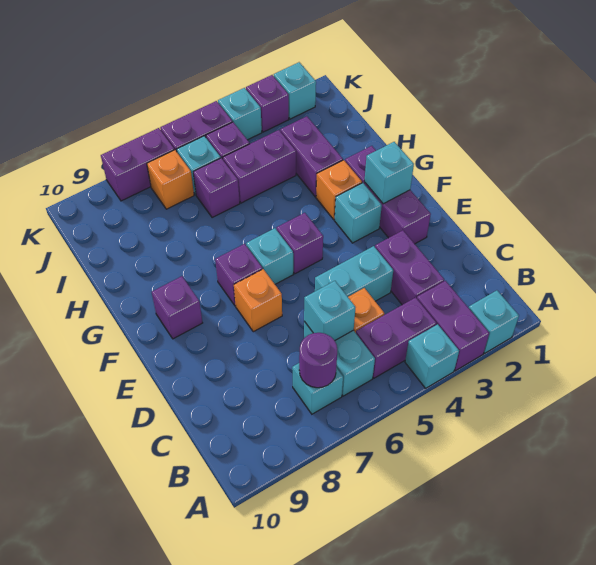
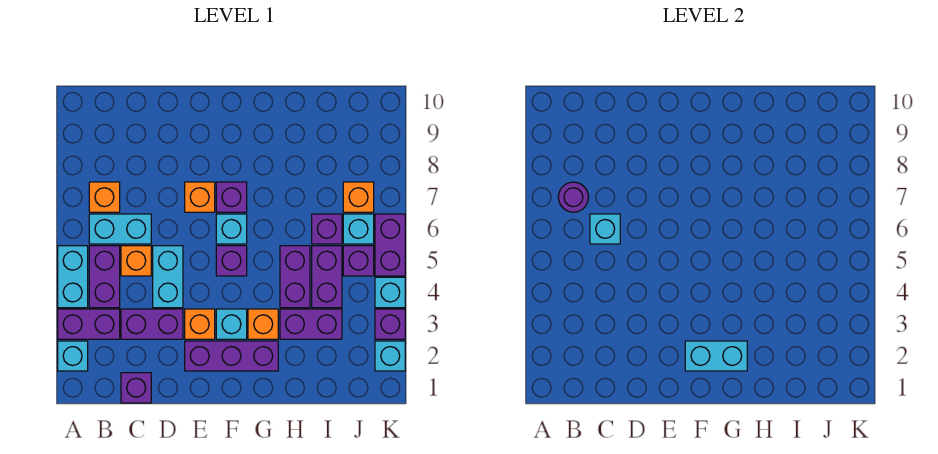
cyan 1x1 brick [405,324,459,388] -> cyan 1x2 brick [58,246,88,308]
cyan 1x1 brick [292,363,343,414] -> orange 1x1 brick [89,182,120,212]
none -> orange 1x1 brick [185,309,215,339]
cyan 1x1 brick [364,142,414,204] -> cyan 1x2 brick [685,341,747,371]
purple 1x1 brick [152,276,202,339] -> purple 1x1 brick moved to [121,373,151,403]
purple 1x2 brick [101,128,174,201] -> purple 1x2 brick moved to [280,246,310,308]

